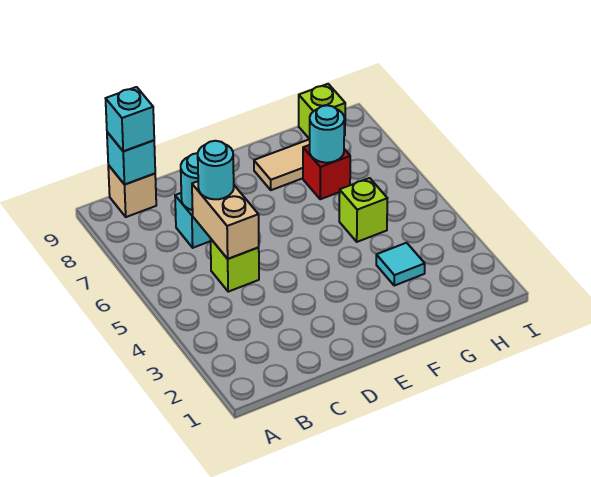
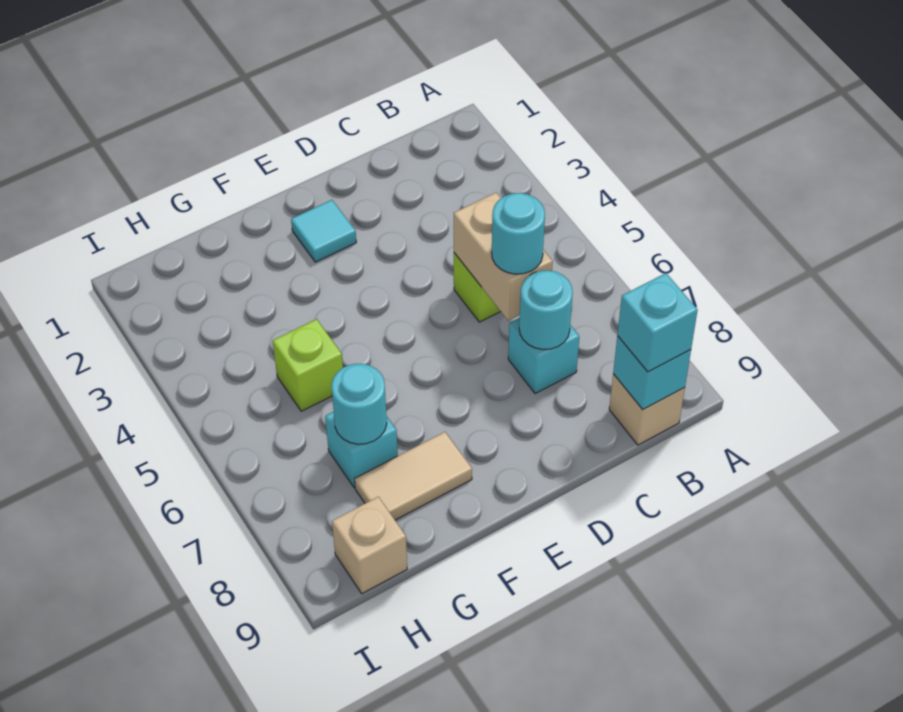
cyan 1x1 tile [376,243,425,286] -> cyan 1x1 tile moved to [291,200,356,262]
red 1x1 brick [303,145,350,199] -> cyan 1x1 brick [325,412,398,488]
lime 1x1 brick [299,84,345,139] -> tan 1x1 brick [332,497,407,594]

